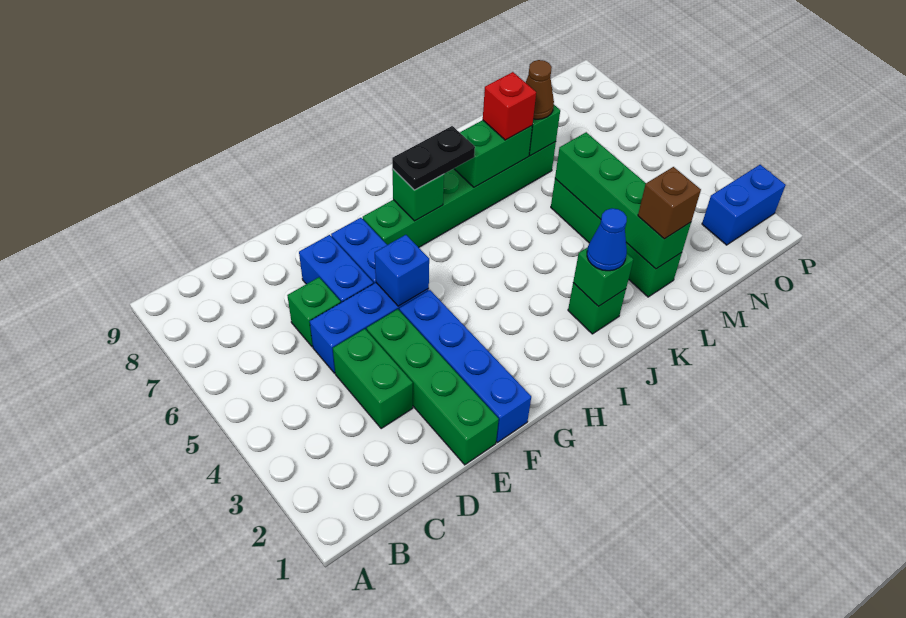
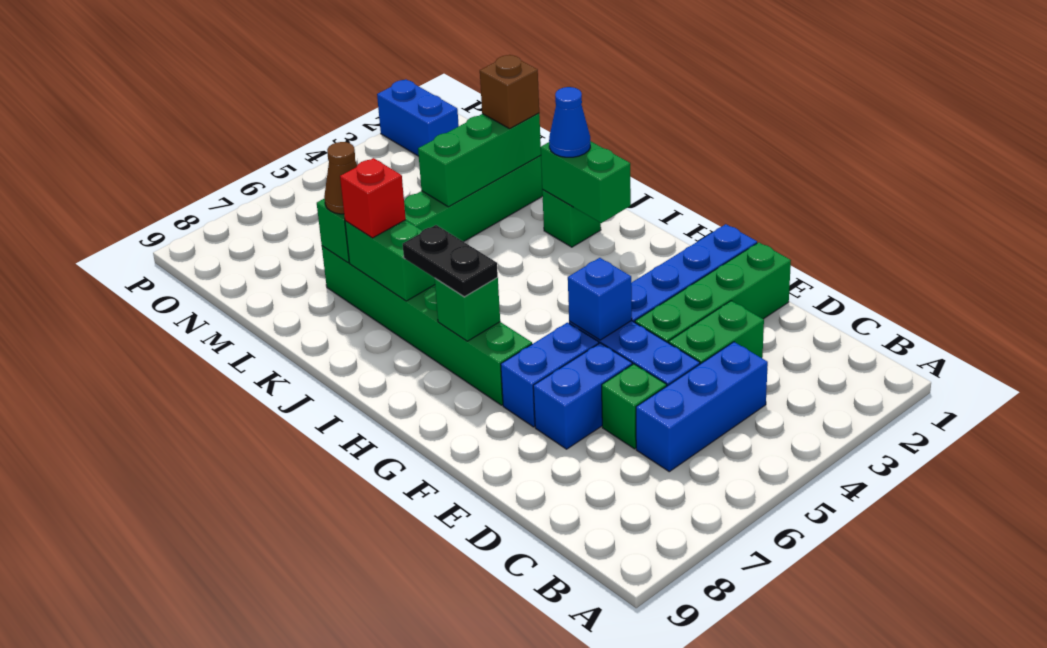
none -> blue 1x3 brick [636,342,768,472]
green 1x1 brick [573,247,633,307] -> green 1x2 brick [541,141,631,223]
green 1x4 brick [555,132,691,269] -> green 1x3 brick [418,113,541,207]

